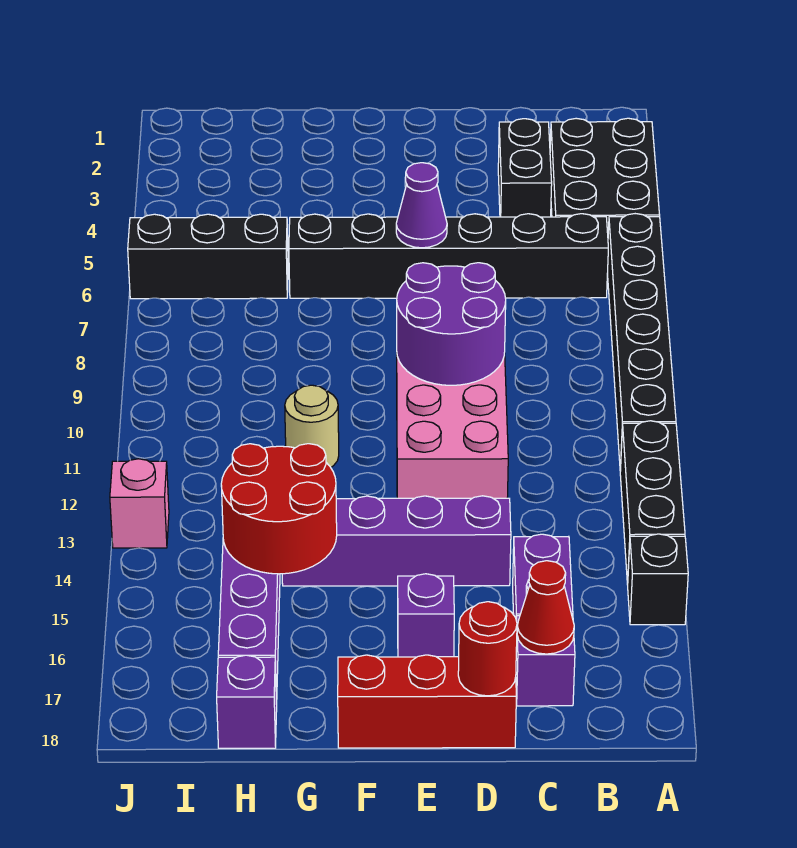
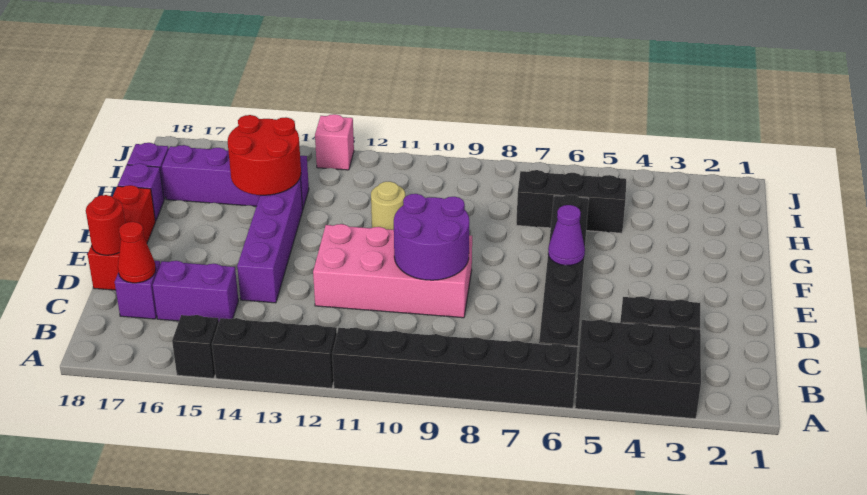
purple 1x1 brick [398,574,454,657] -> purple 1x1 brick moved to [118,164,164,221]
black 1x3 brick [128,214,288,299] -> black 1x3 brick turned to [516,170,626,233]

